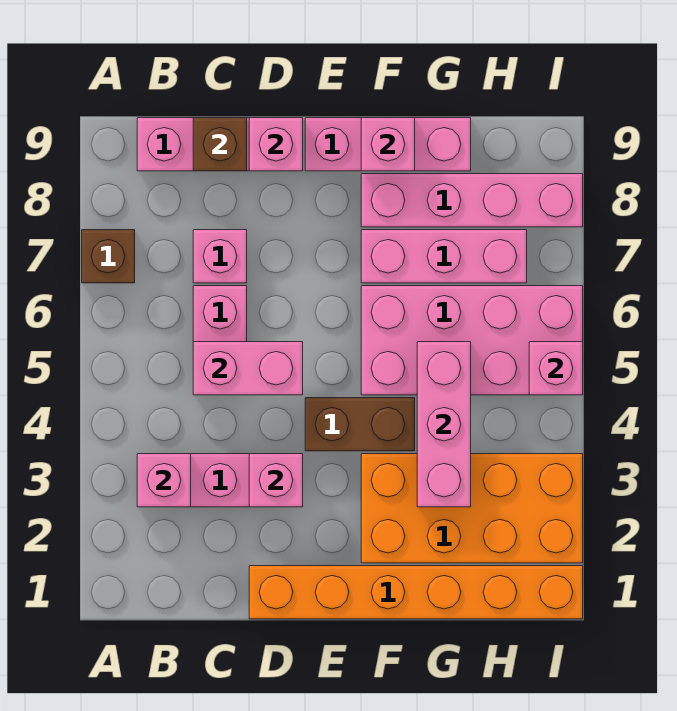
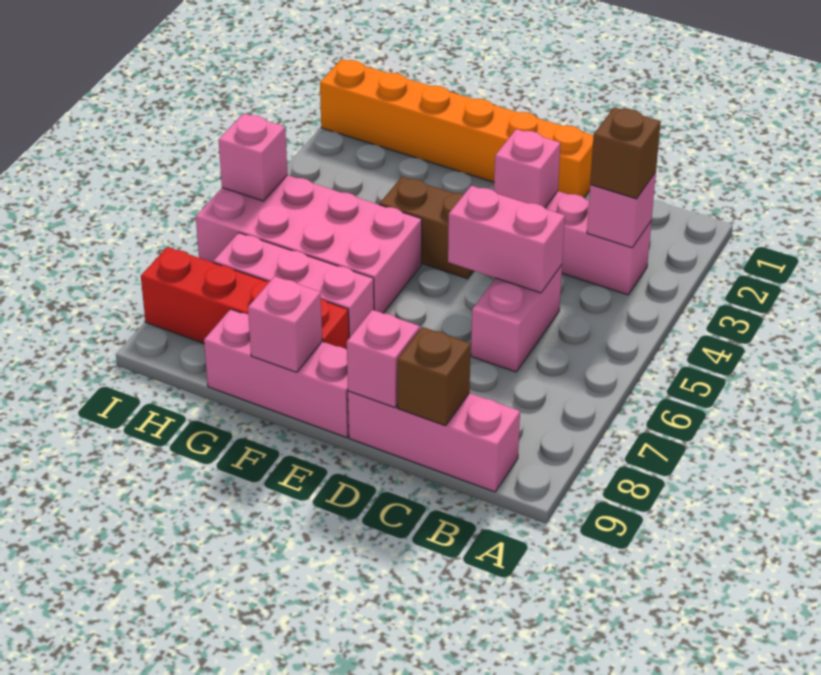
brown 1x1 brick [82,230,135,283] -> brown 1x1 brick moved to [590,107,661,199]
pink 1x1 brick [193,230,247,283] -> none
orange 2x4 brick [361,454,583,563] -> none
pink 1x4 brick [361,174,583,227] -> red 1x4 brick [141,247,349,350]
pink 1x3 brick [417,342,471,507] -> none

